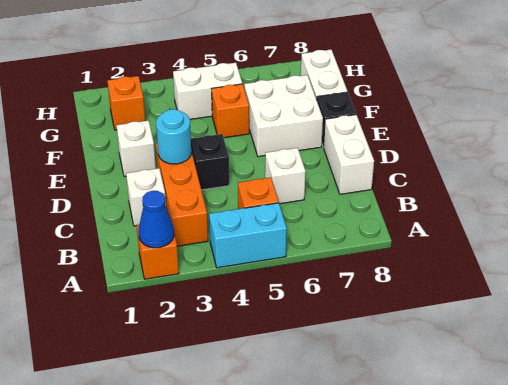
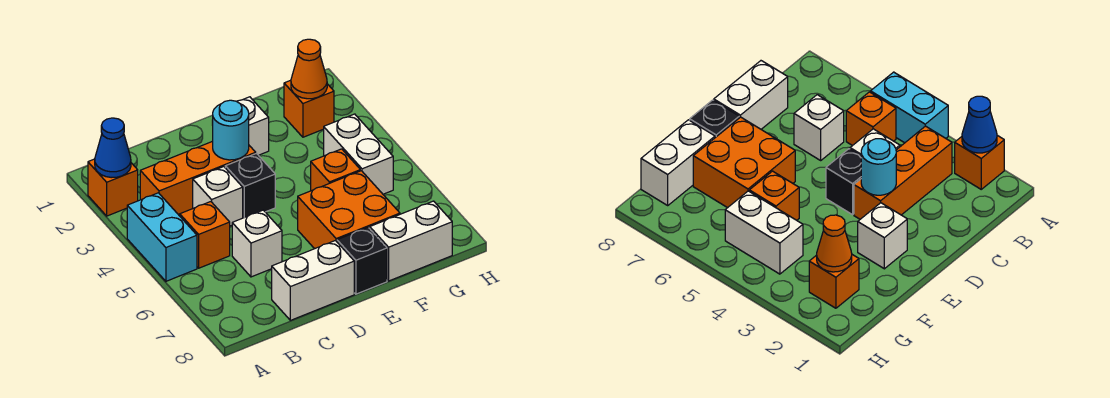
white 1x1 brick [126,168,166,226] -> white 1x1 brick moved to [193,167,243,226]
white 2x2 brick [244,75,323,157] -> orange 2x2 brick [298,171,400,249]
none -> orange 1x1 cone [291,39,327,99]

